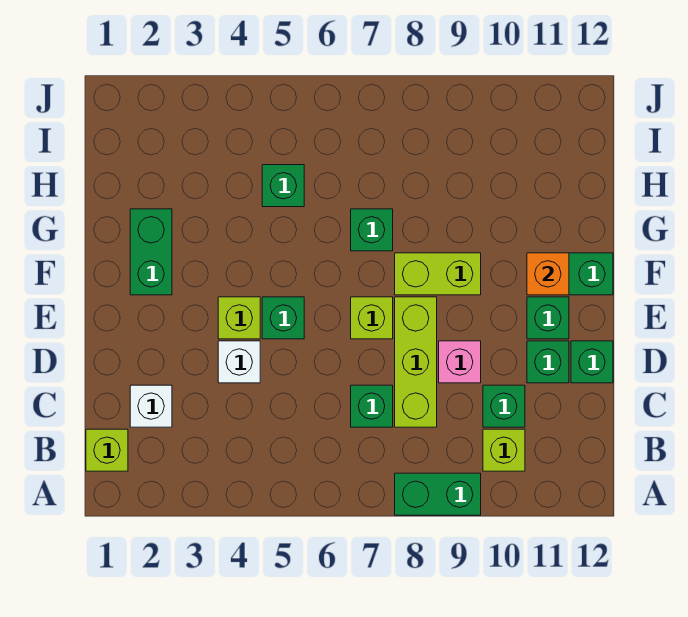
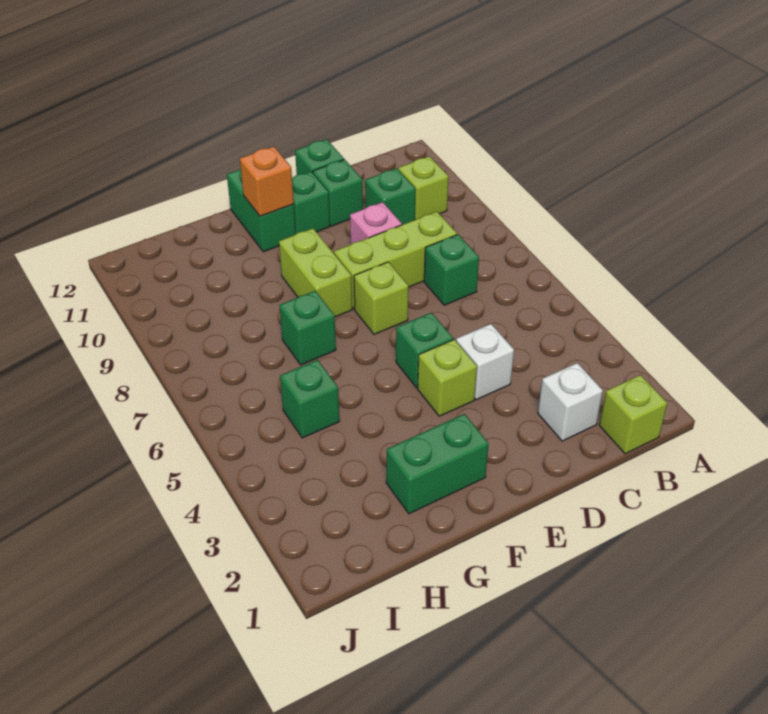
green 1x2 brick [395,473,481,515] -> none

